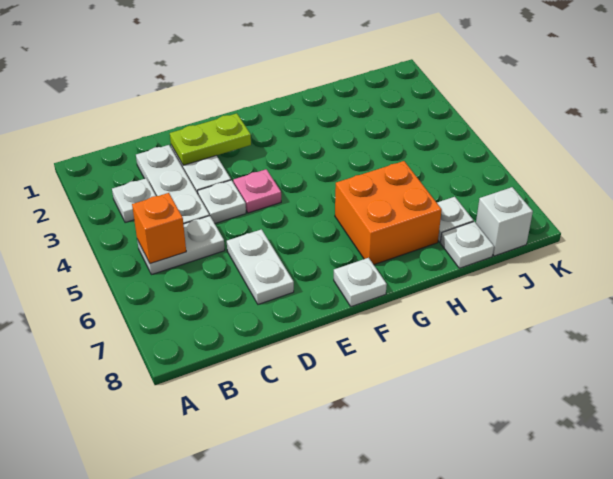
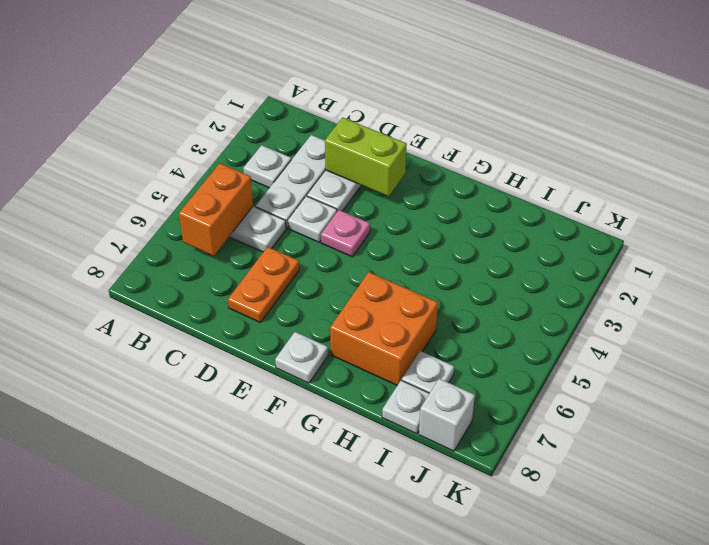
orange 1x1 brick [132,193,186,264] -> orange 1x2 brick [179,163,253,256]
lime 1x2 plate [170,113,251,165] -> lime 1x2 brick [325,118,407,196]
white 1x2 plate [227,229,294,304] -> orange 1x2 plate [228,247,299,323]

